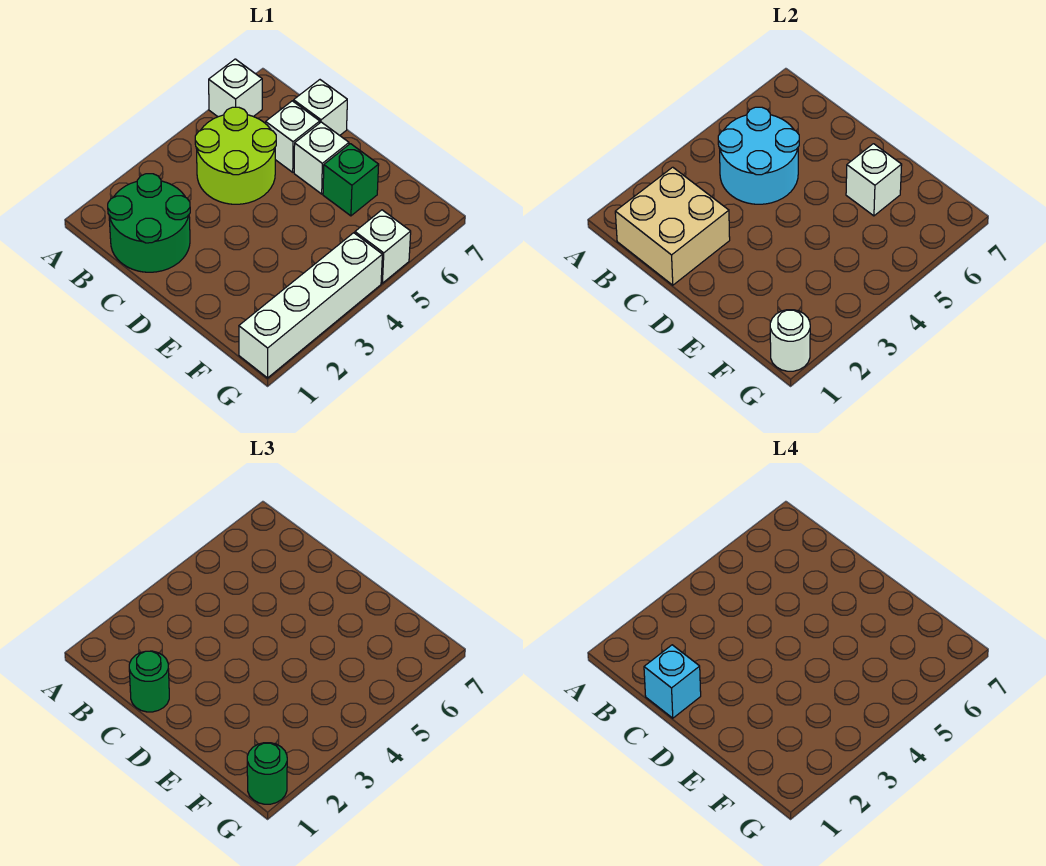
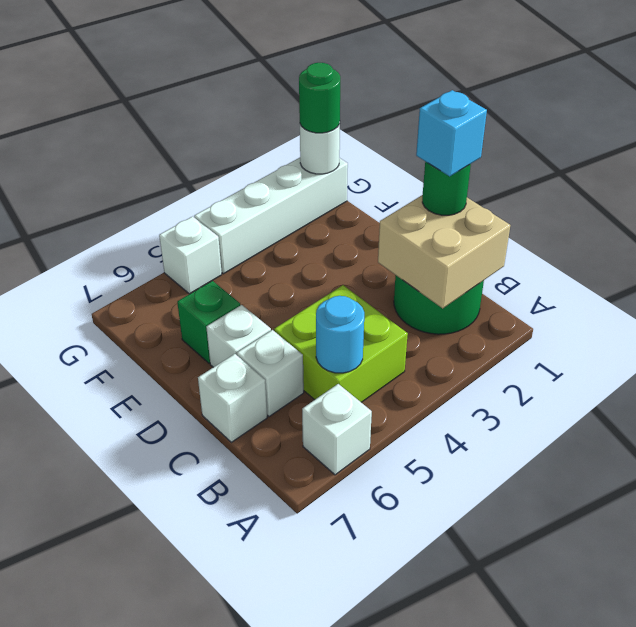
lime 2x2 round brick [195,107,276,204] -> lime 2x2 brick [274,285,408,402]
cyan 2x2 round brick [718,107,799,204] -> cyan 1x1 round brick [316,296,364,373]
white 1x1 brick [846,144,902,216] -> none

